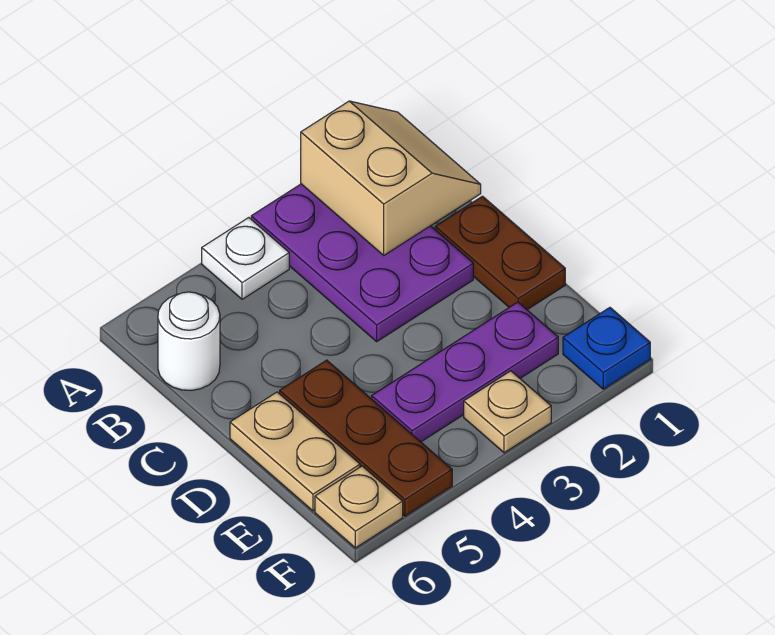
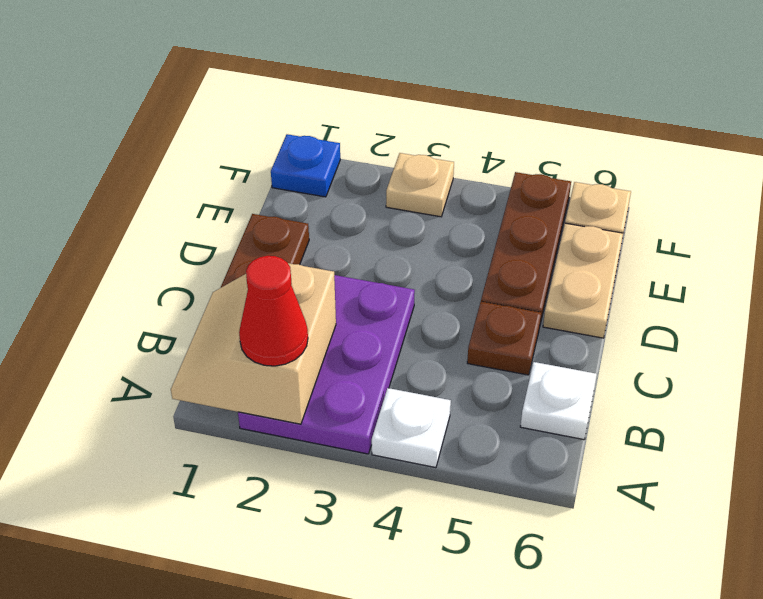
none -> red 1x1 cone [239,256,308,366]
white 1x1 round brick [158,292,220,390] -> white 1x1 plate [520,362,597,440]
none -> brown 1x1 plate [467,302,541,375]
purple 1x3 plate [372,302,558,442] -> none

